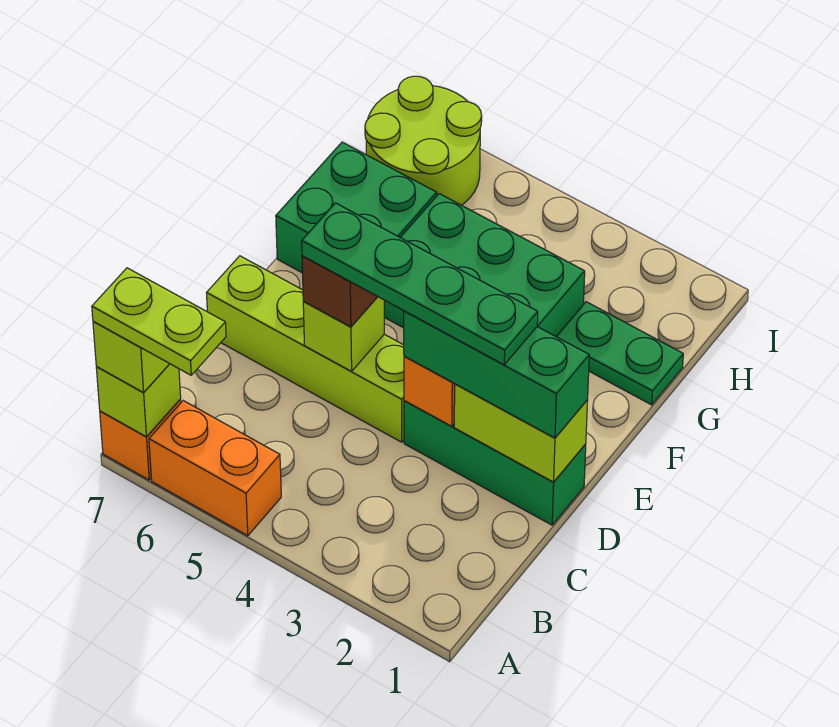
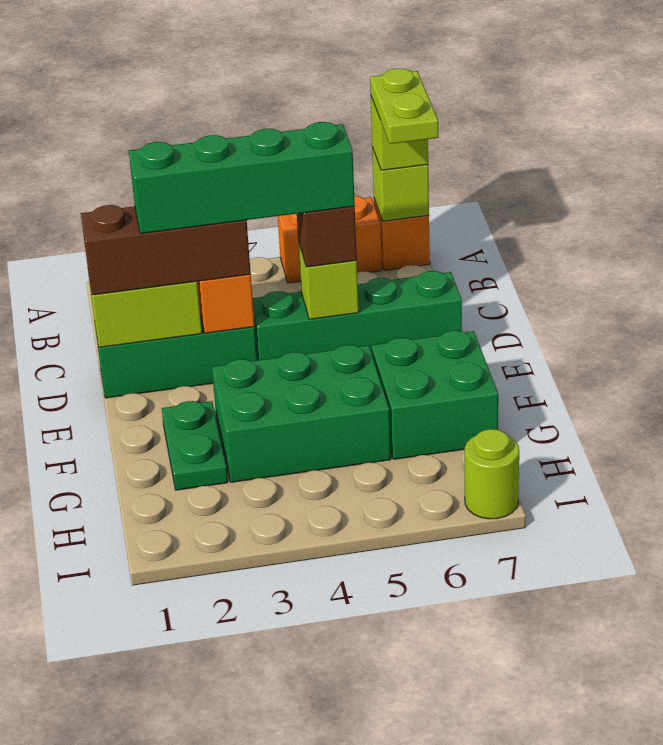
lime 1x2 plate [92,268,226,375] -> lime 1x2 plate turned to [370,69,438,144]
green 1x3 brick [404,311,589,438] -> brown 1x3 brick [81,205,251,295]
green 1x4 plate [302,203,538,365] -> green 1x4 brick [129,122,355,234]
lime 1x4 brick [207,256,404,442] -> green 1x4 brick [252,271,462,360]
green 1x2 plate [556,302,683,405] -> green 1x2 plate turned to [162,401,228,490]
lime 2x2 round brick [365,76,482,205] -> lime 1x1 round brick [465,429,519,519]

